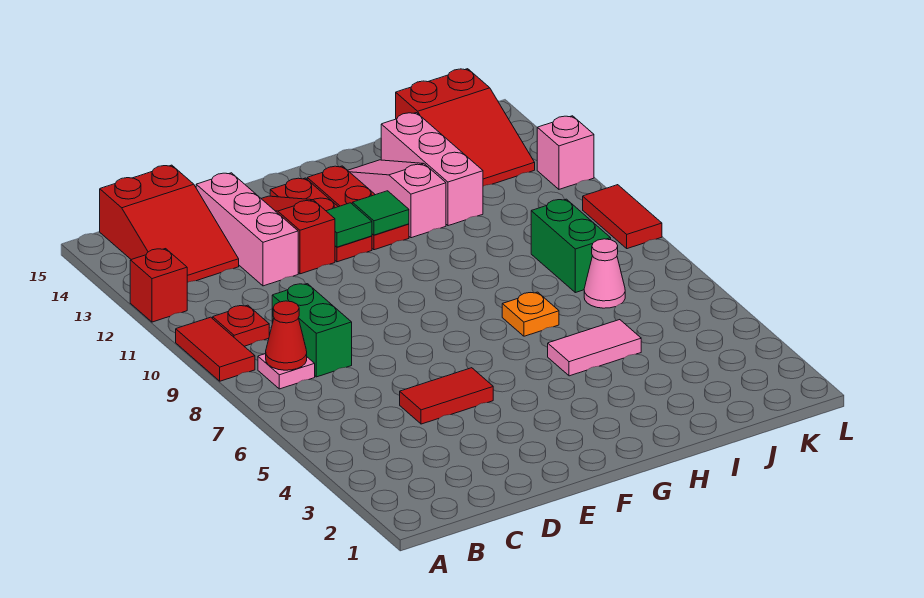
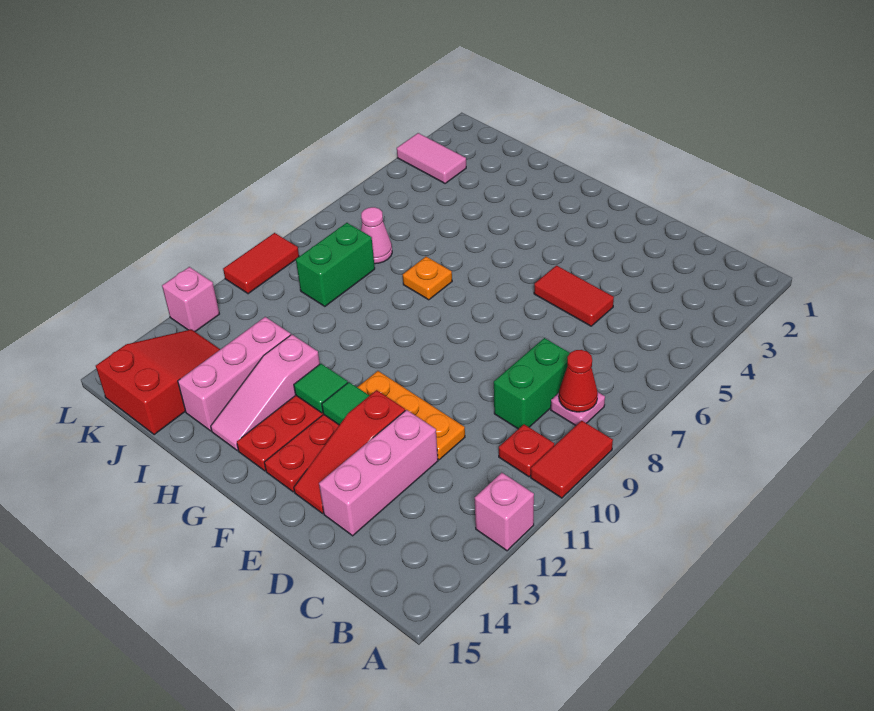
red 1x1 brick [130,249,187,322] -> pink 1x1 brick [475,473,534,551]
red 2x3 slope [100,165,239,283] -> none
none -> orange 1x3 plate [357,371,465,460]
pink 1x2 tile [548,320,641,376] -> pink 1x2 tile moved to [397,133,466,183]

